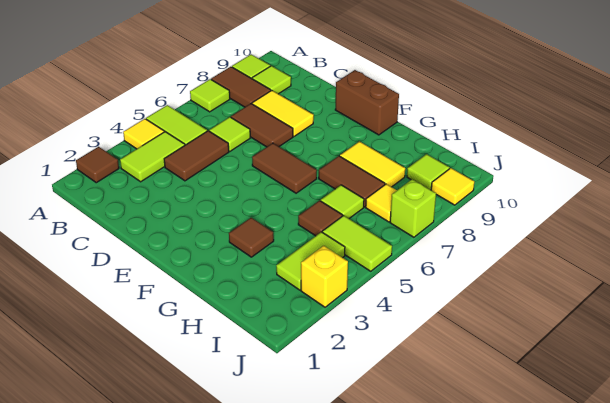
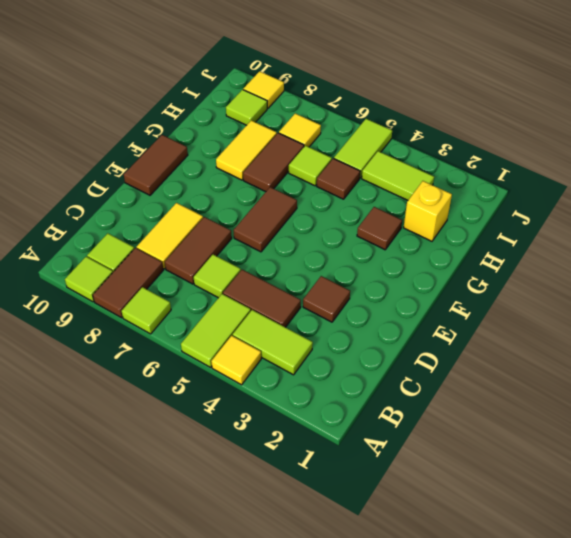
brown 1x1 tile [76,147,119,183] -> brown 1x1 tile moved to [303,276,350,322]
brown 1x2 brick [335,70,399,135] -> brown 1x2 tile [124,135,188,195]
yellow 1x1 brick [301,246,348,307] -> yellow 1x1 brick moved to [404,181,452,241]
lime 1x1 brick [390,179,436,237] -> none

